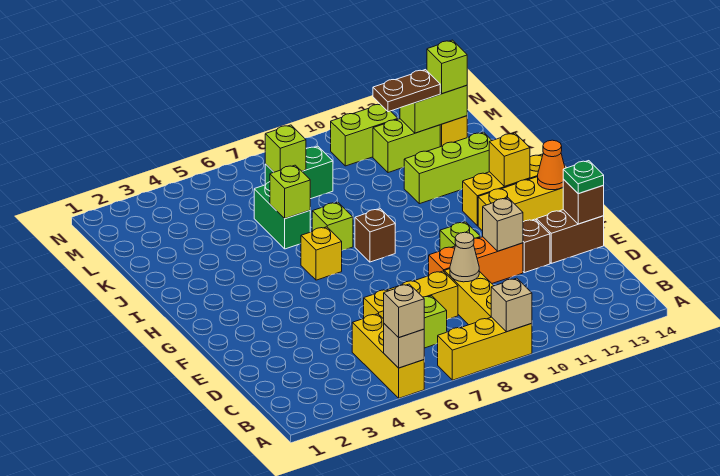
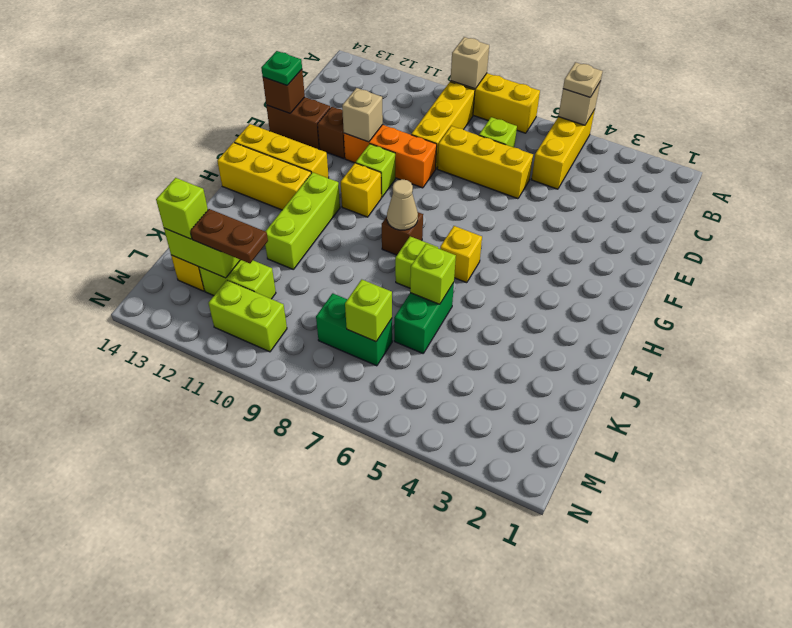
tan 1x1 brick [384,284,424,337] -> tan 1x1 plate [563,62,603,97]
tan 1x1 cone [450,232,479,282] -> tan 1x1 cone moved to [387,179,418,230]
orange 1x1 cone [538,140,565,190] -> none
yellow 1x1 brick [489,133,530,186] -> yellow 1x1 brick moved to [341,163,381,217]
lime 1x3 brick [404,132,492,204] -> lime 1x3 brick turned to [265,172,340,270]

